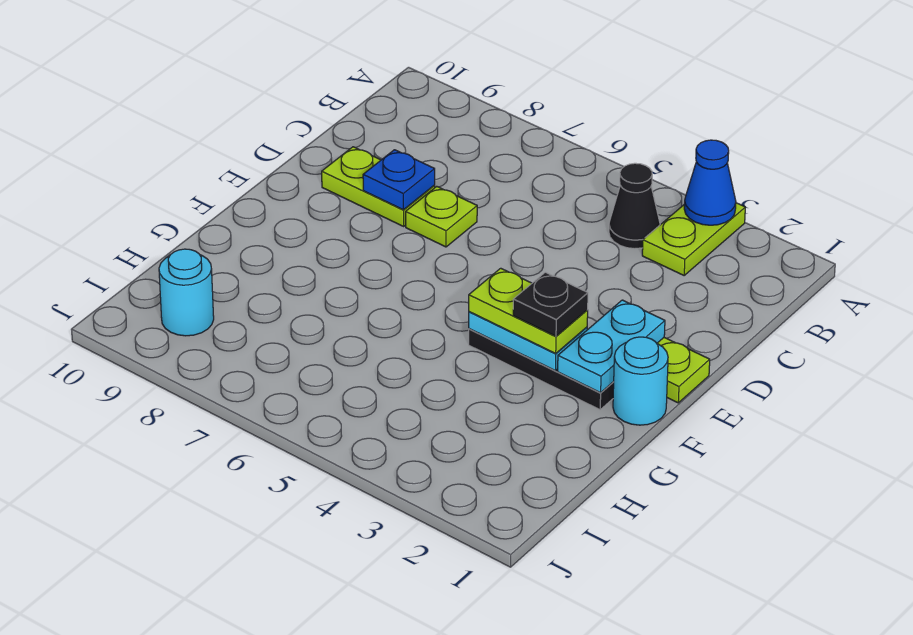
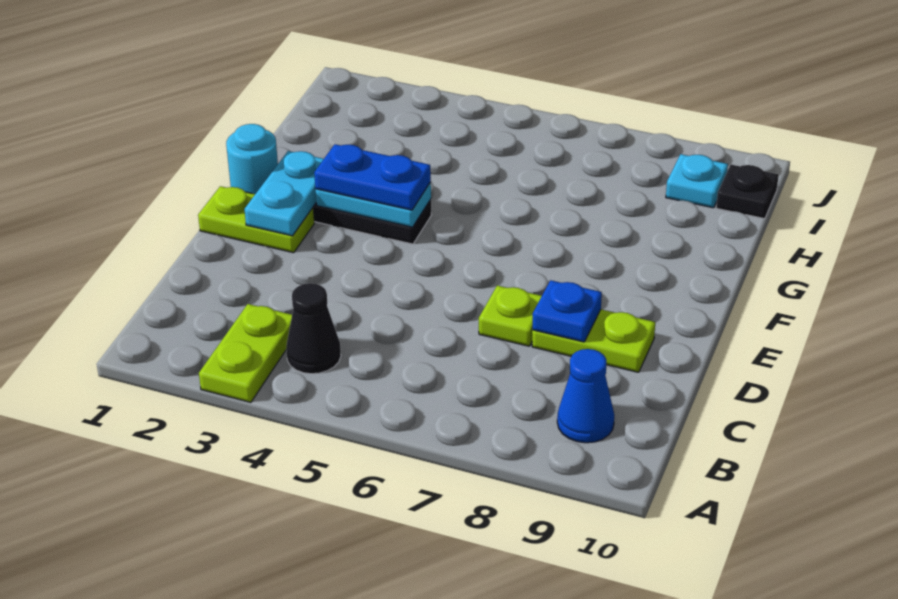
blue 1x1 cone [684,140,736,225] -> blue 1x1 cone moved to [557,349,614,443]
lime 1x2 plate [469,268,588,353] -> blue 1x2 plate [314,144,431,210]
black 1x1 plate [513,272,588,336] -> black 1x1 plate moved to [716,165,779,219]
cyan 1x1 round brick [159,249,214,336] -> cyan 1x1 plate [666,154,728,208]

